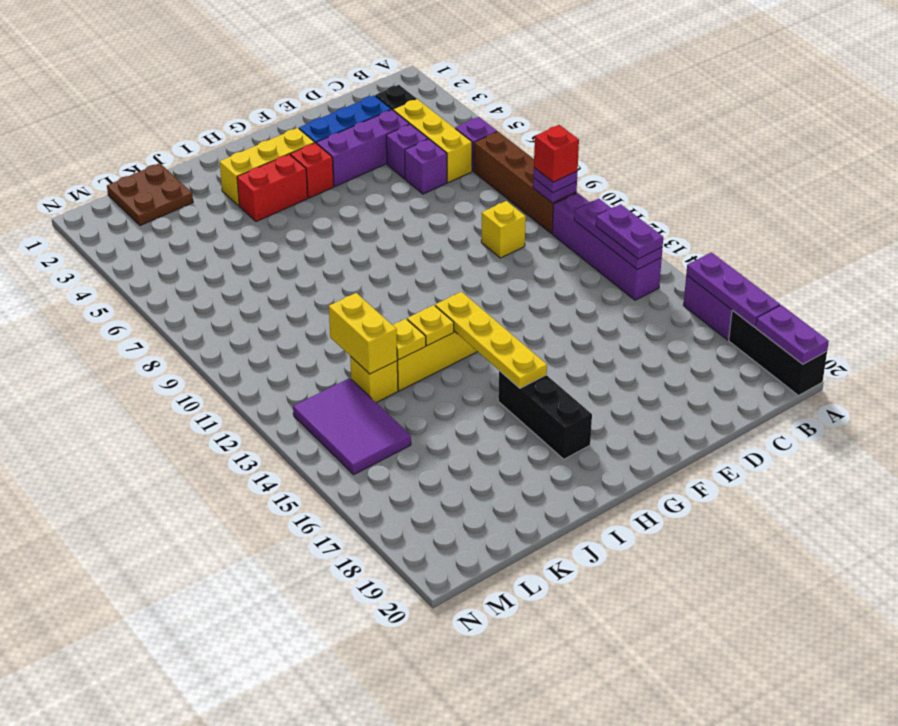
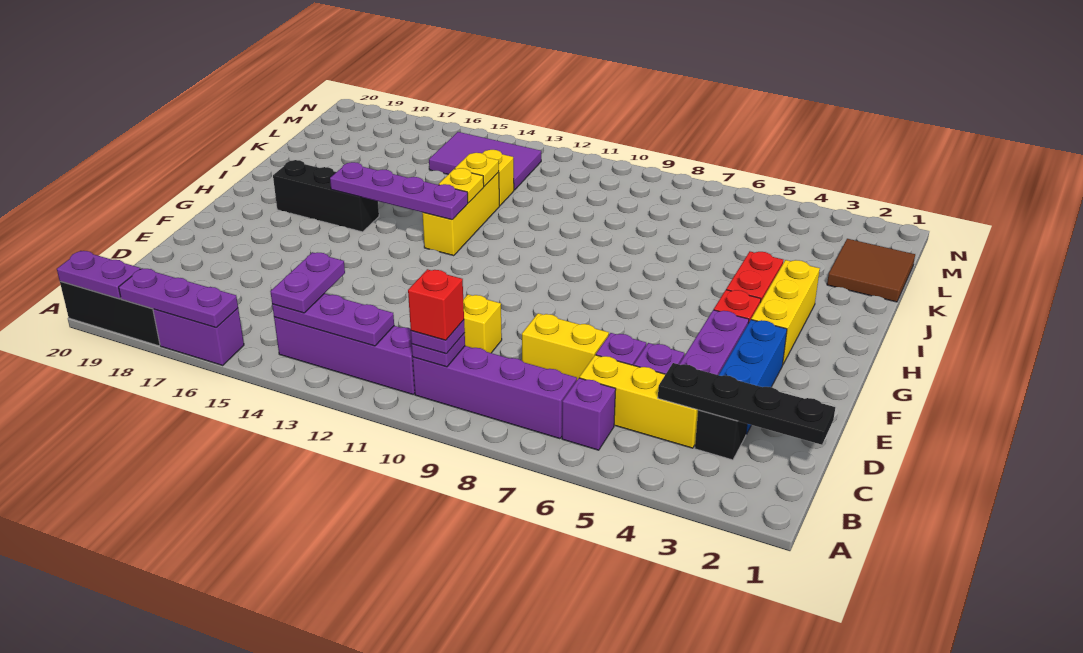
brown 1x4 brick [474,132,576,233] -> purple 1x4 brick [413,346,577,439]
purple 1x2 plate [596,204,663,259] -> purple 1x2 plate turned to [270,252,345,313]
none -> black 1x4 plate [658,363,835,445]
yellow 1x4 plate [435,292,547,388] -> purple 1x4 plate [330,162,468,220]
brown 2x2 plate [107,163,193,226] -> brown 2x2 tile [827,239,915,302]
yellow 1x2 brick [329,293,397,374] -> yellow 1x2 brick moved to [522,313,609,380]

